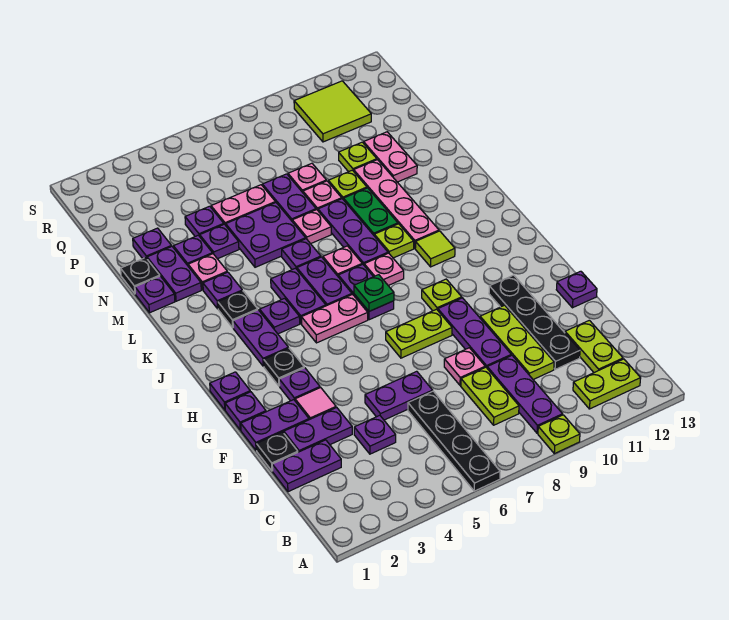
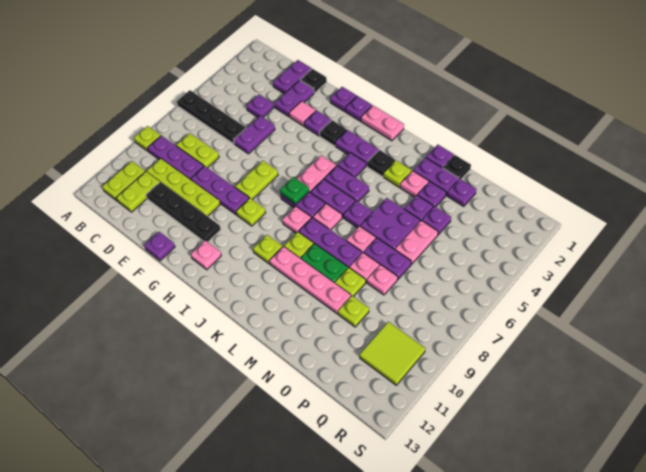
lime 1x2 plate [565,320,623,372] -> lime 1x2 plate turned to [116,172,159,212]
lime 1x3 plate [480,305,554,379] -> lime 1x4 plate [147,159,220,216]
pink 1x1 plate [444,348,485,385] -> pink 1x1 plate moved to [191,240,221,270]
purple 1x2 plate [241,400,309,450] -> none
lime 1x1 tile [415,231,455,267] -> lime 1x1 plate [253,235,283,264]
purple 1x1 plate [203,272,242,309] -> lime 1x1 plate [384,160,412,187]
pink 1x2 plate [364,132,417,182] -> pink 1x2 plate moved to [361,106,404,141]

